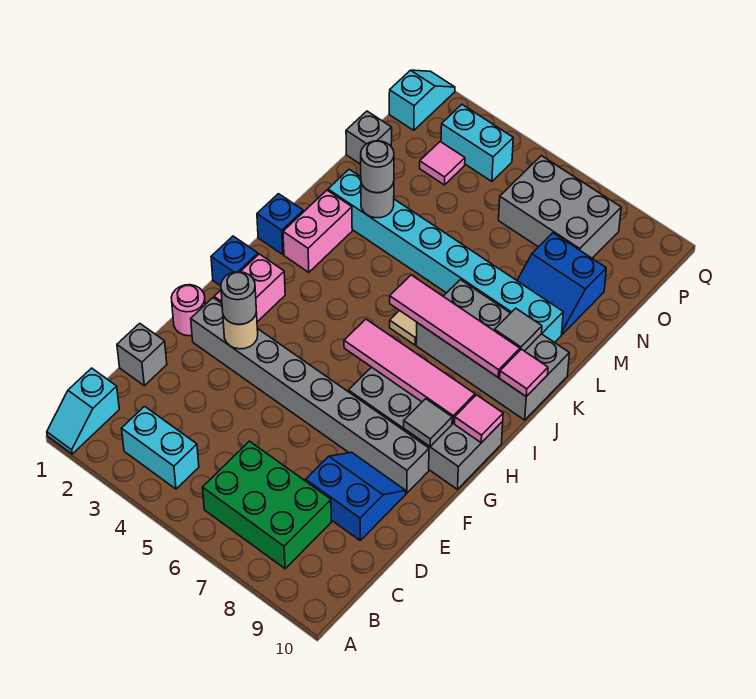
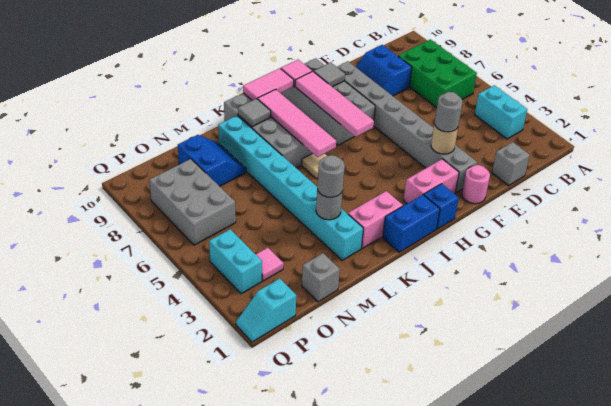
cyan 1x2 slope [47,368,119,454] -> none
blue 1x1 brick [257,194,303,254] -> blue 1x2 brick [383,195,440,252]
pink 1x1 tile [500,349,548,397] -> pink 1x2 tile [243,68,294,101]

